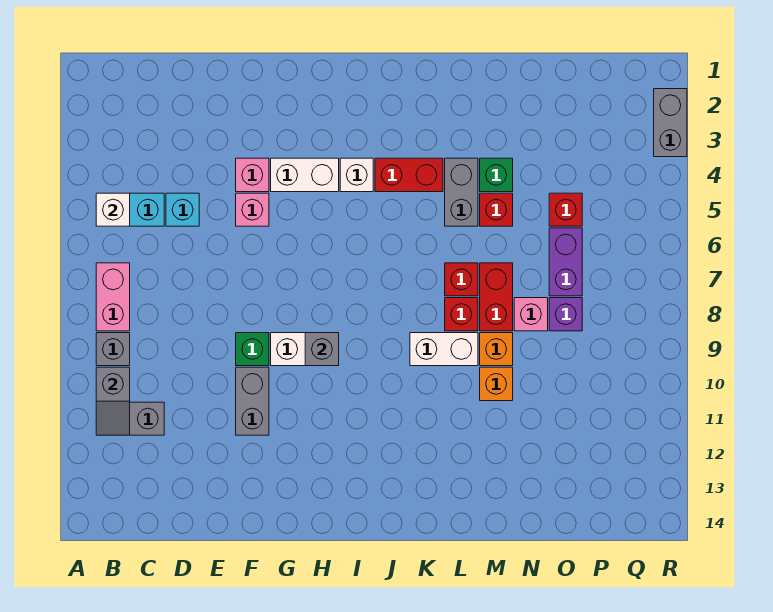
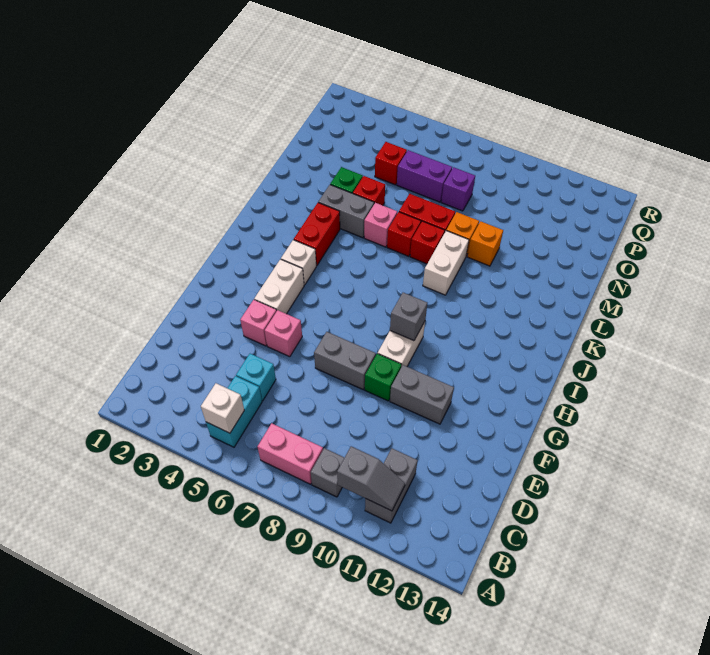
pink 1x1 brick [514,298,548,331] -> pink 1x1 brick moved to [364,203,397,247]
grey 1x2 brick [654,89,687,157] -> grey 1x2 brick moved to [314,332,376,390]

